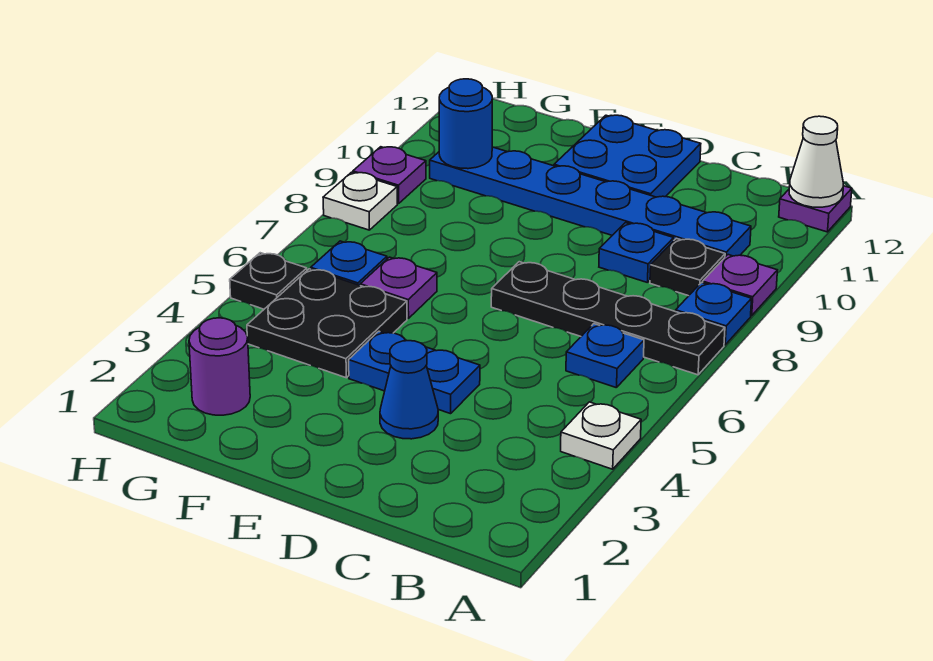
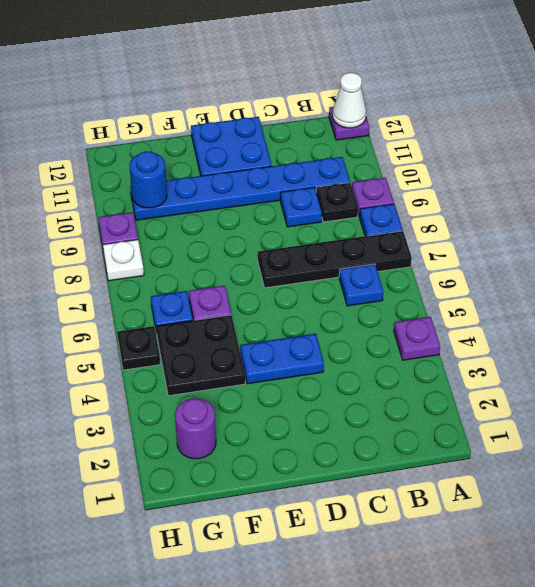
white 1x1 plate [561,402,641,469] -> purple 1x1 plate [394,317,440,360]
blue 1x1 cone [380,341,438,439] -> none

